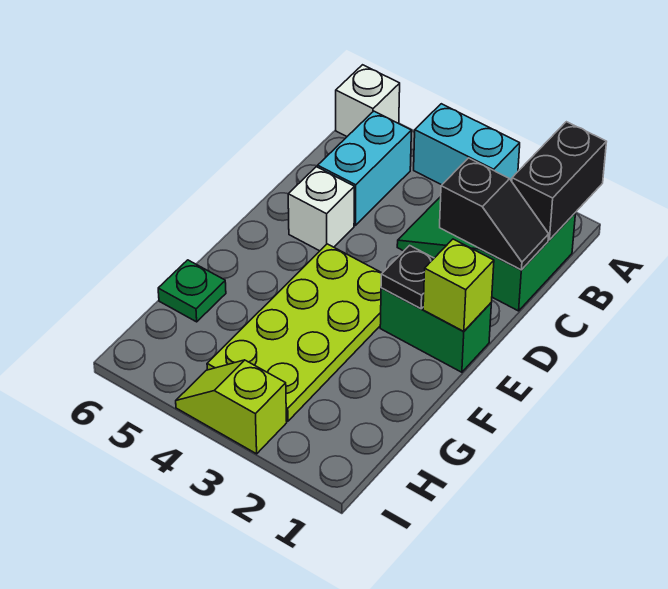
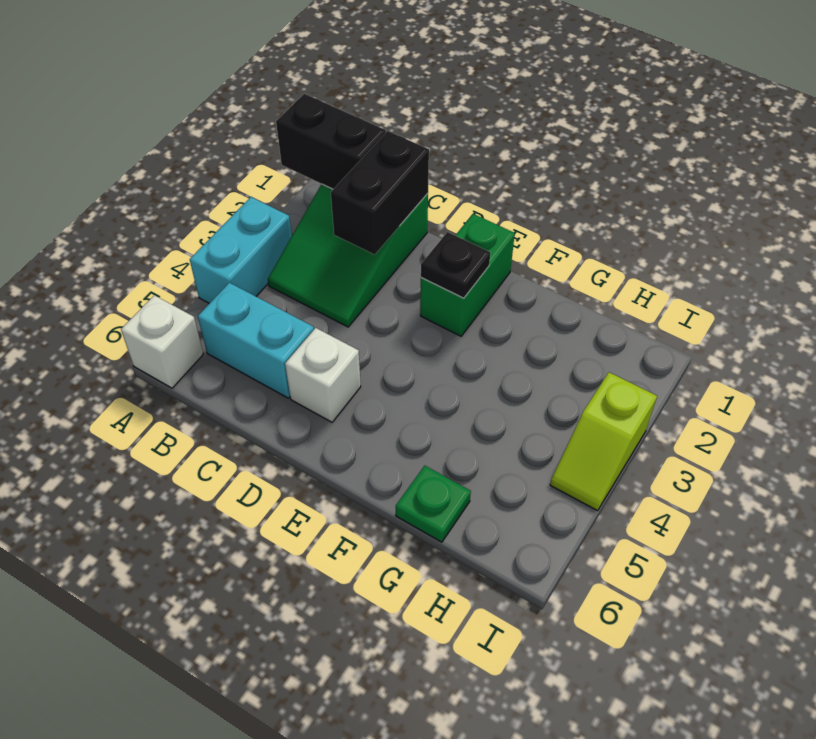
black 1x2 slope [440,158,549,270] -> black 1x2 brick [331,131,429,255]
lime 1x1 brick [423,239,494,331] -> none
lime 2x4 plate [207,244,382,421] -> none

